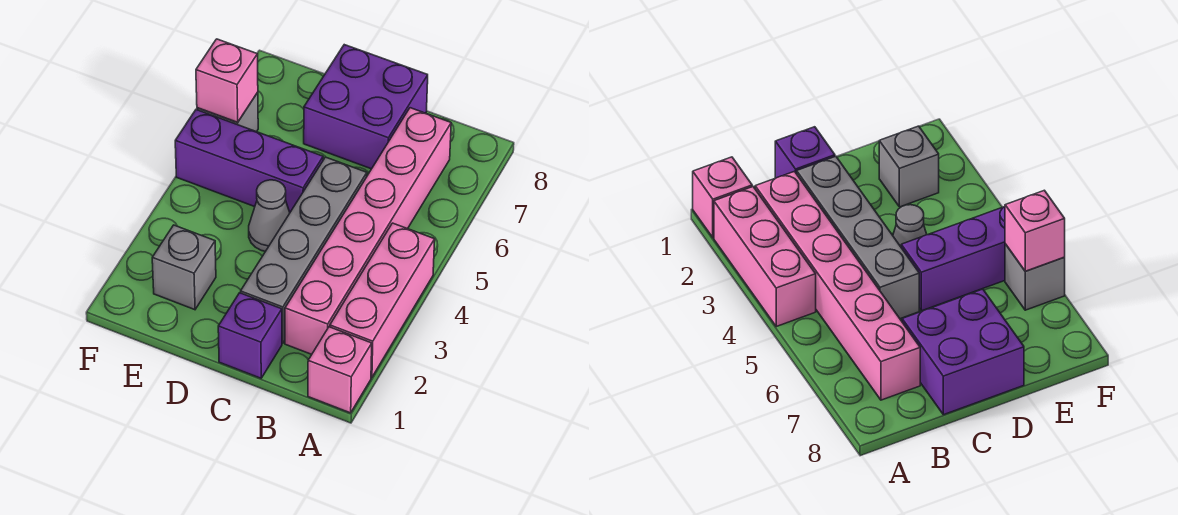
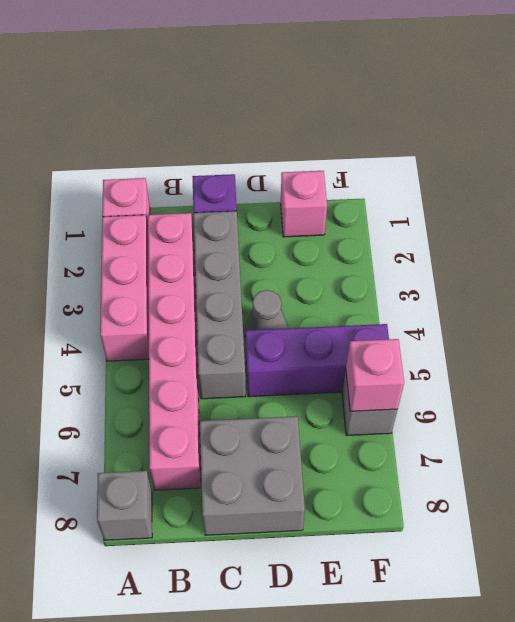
purple 2x2 brick [304,45,428,169] -> grey 2x2 brick [200,416,305,535]
none -> pink 1x1 brick [281,171,327,237]
grey 1x1 brick [152,225,216,310] -> grey 1x1 brick moved to [97,471,152,540]

